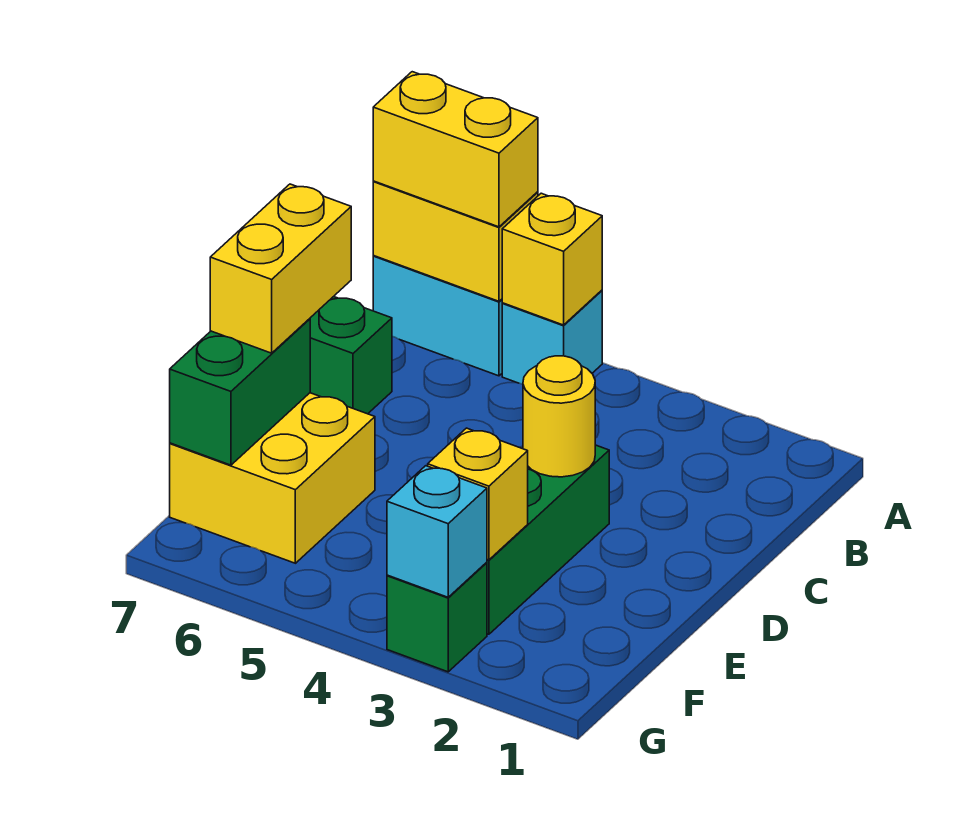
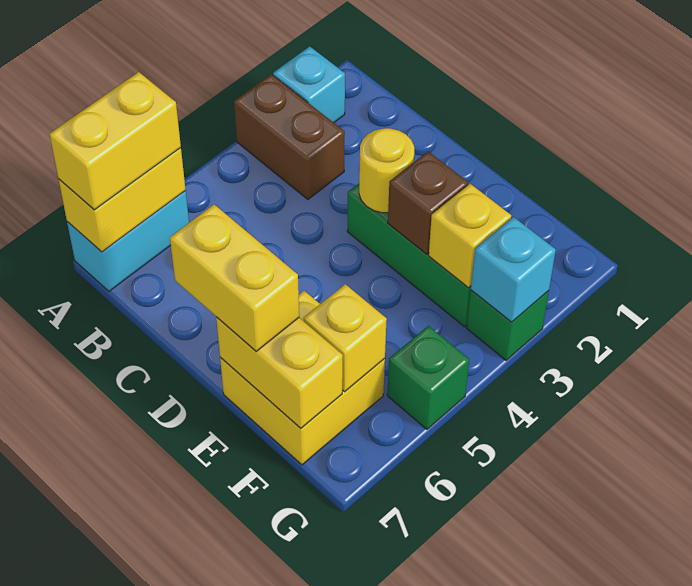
none -> brown 1x2 brick [234,74,345,199]
cyan 1x1 brick [502,290,602,384] -> cyan 1x1 brick moved to [273,46,345,122]
yellow 1x1 brick [502,193,602,325] -> yellow 1x1 brick moved to [304,284,387,392]
green 1x1 brick [310,297,392,414] -> green 1x1 brick moved to [387,326,469,429]
none -> brown 1x1 brick [388,152,468,254]
green 1x2 brick [170,319,310,465] -> yellow 1x2 brick [216,317,343,428]

